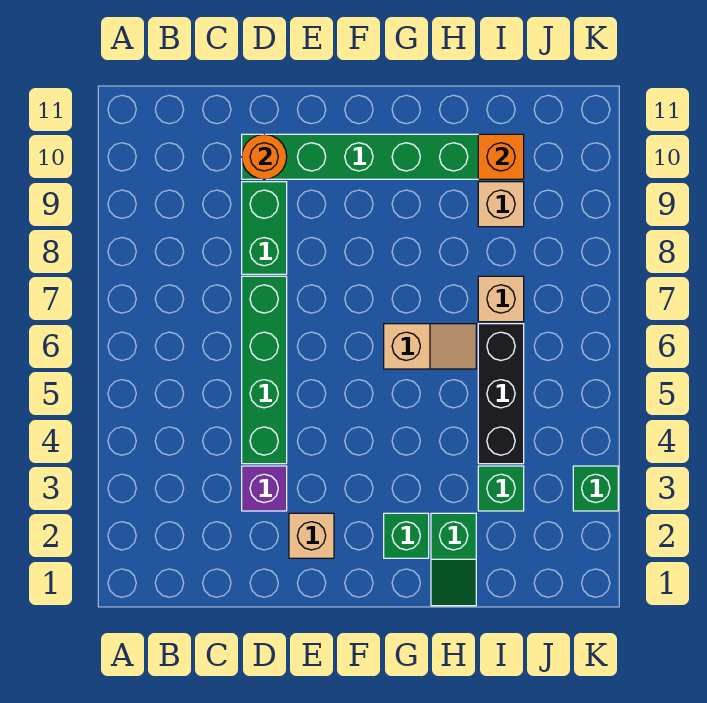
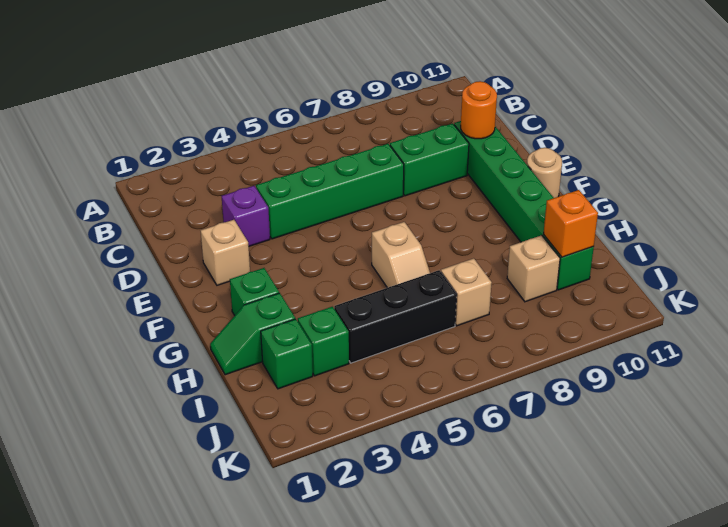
none -> tan 1x1 round brick [527,148,562,198]
green 1x1 brick [573,466,618,511] -> green 1x1 brick moved to [261,319,313,389]

